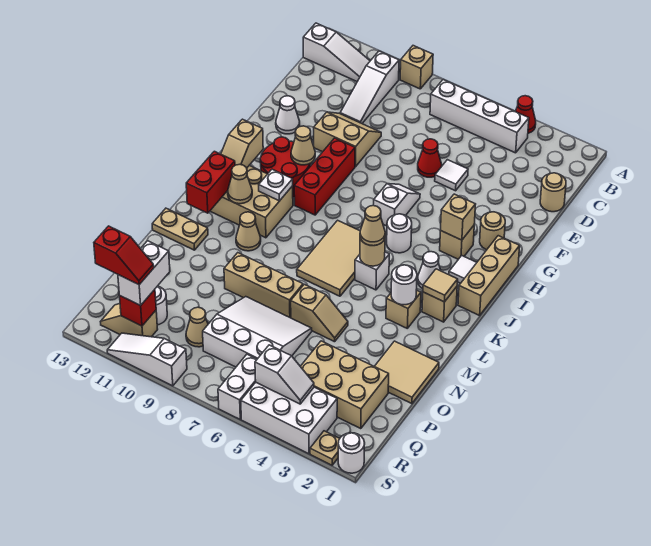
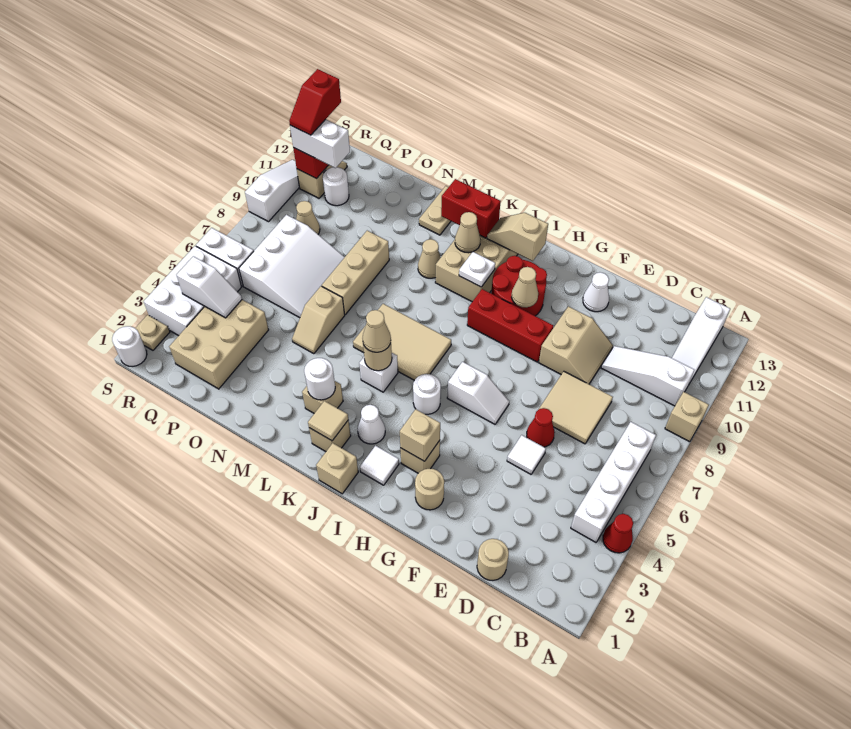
tan 1x3 brick [458,236,520,316] -> tan 1x1 brick [316,443,358,494]
tan 2x2 tile [374,341,439,404] -> tan 2x2 tile moved to [538,372,613,444]
white 1x2 slope [255,345,314,404] -> white 1x2 slope turned to [176,256,242,318]

